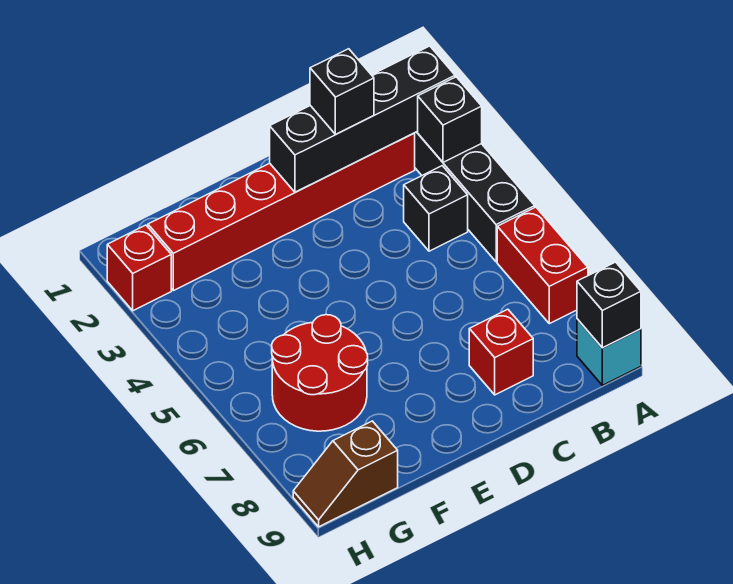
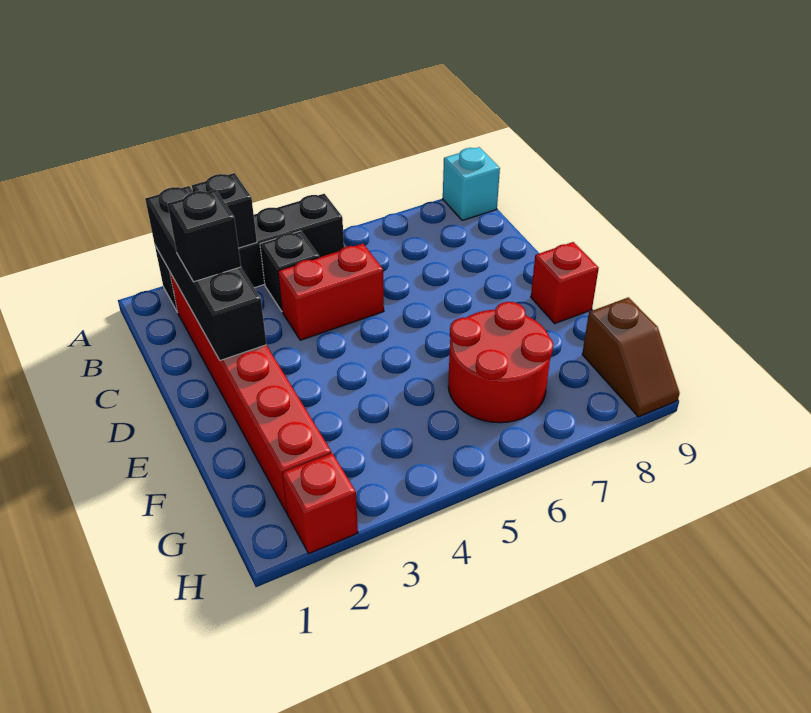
red 1x2 brick [497,207,588,324] -> red 1x2 brick moved to [278,244,384,340]
black 1x1 brick [577,262,641,348] -> none
red 1x1 brick [469,309,533,395] -> red 1x1 brick moved to [531,242,599,323]

